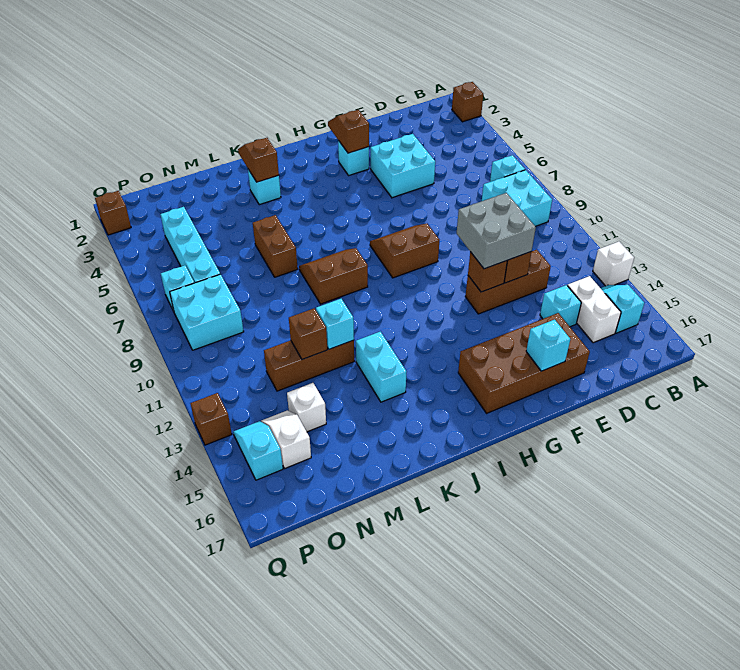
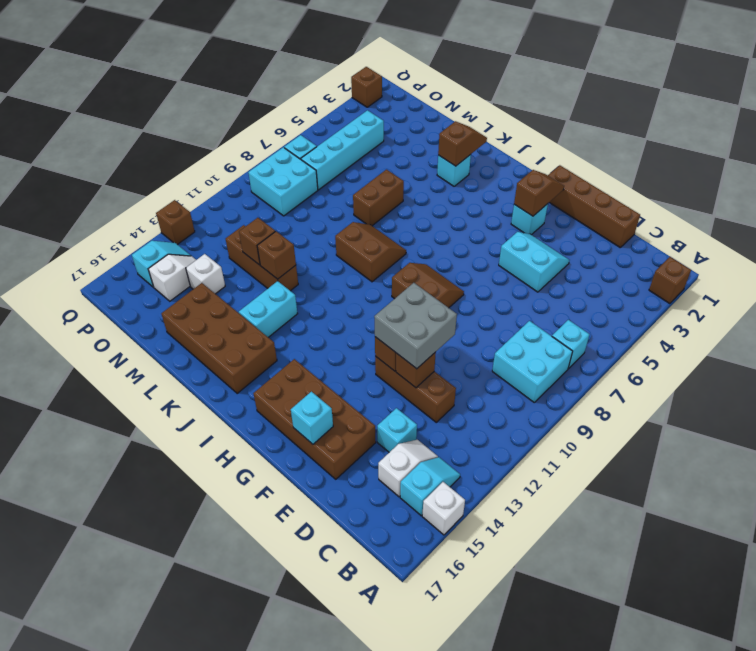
white 1x1 brick [593,242,634,286] -> white 1x1 brick moved to [422,482,465,535]
white 1x2 brick [568,276,621,343] -> white 1x2 slope [378,440,438,497]
none -> brown 1x4 brick [548,165,640,247]
cyan 2x2 brick [371,134,435,198] -> cyan 2x2 slope [499,232,569,292]
none -> brown 2x4 brick [161,283,277,393]
cyan 1x1 brick [316,299,354,349] -> brown 1x1 brick [257,231,296,279]

